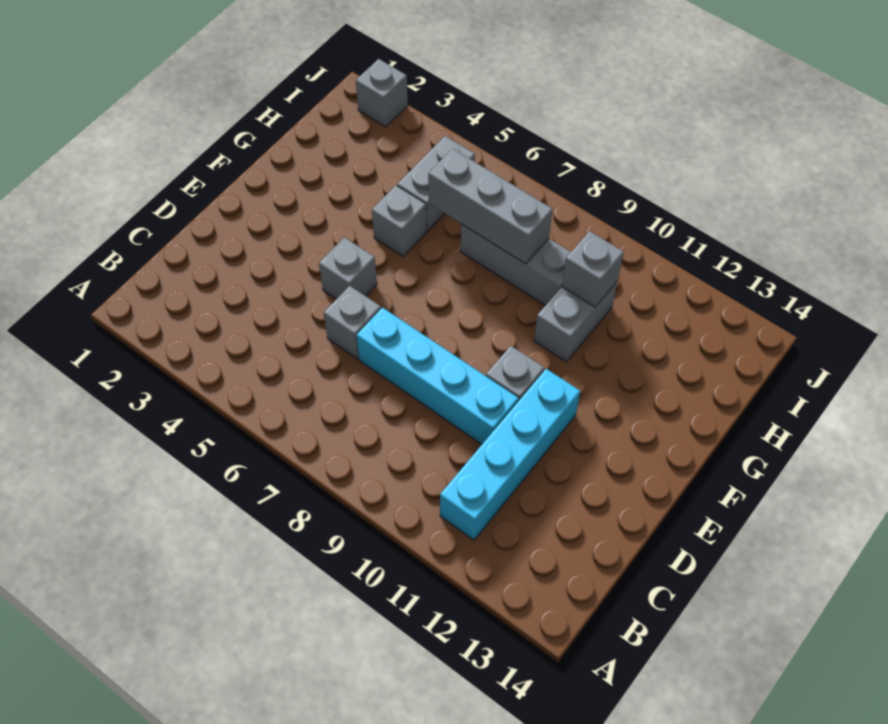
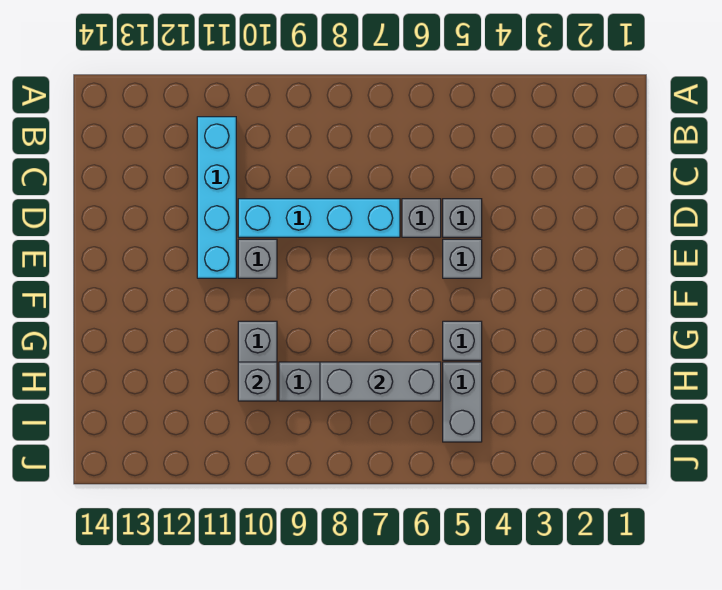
grey 1x1 brick [356,59,408,127] -> grey 1x1 brick moved to [443,199,482,237]

